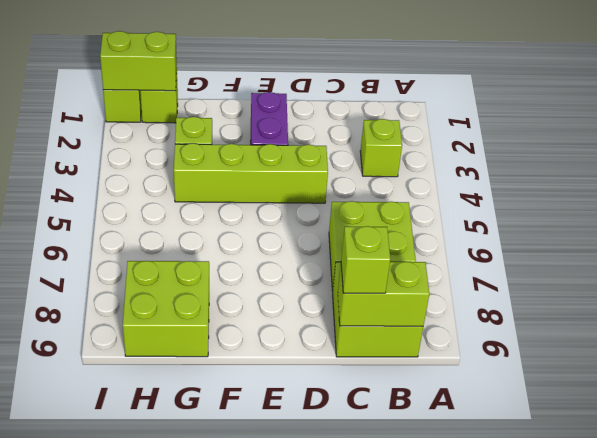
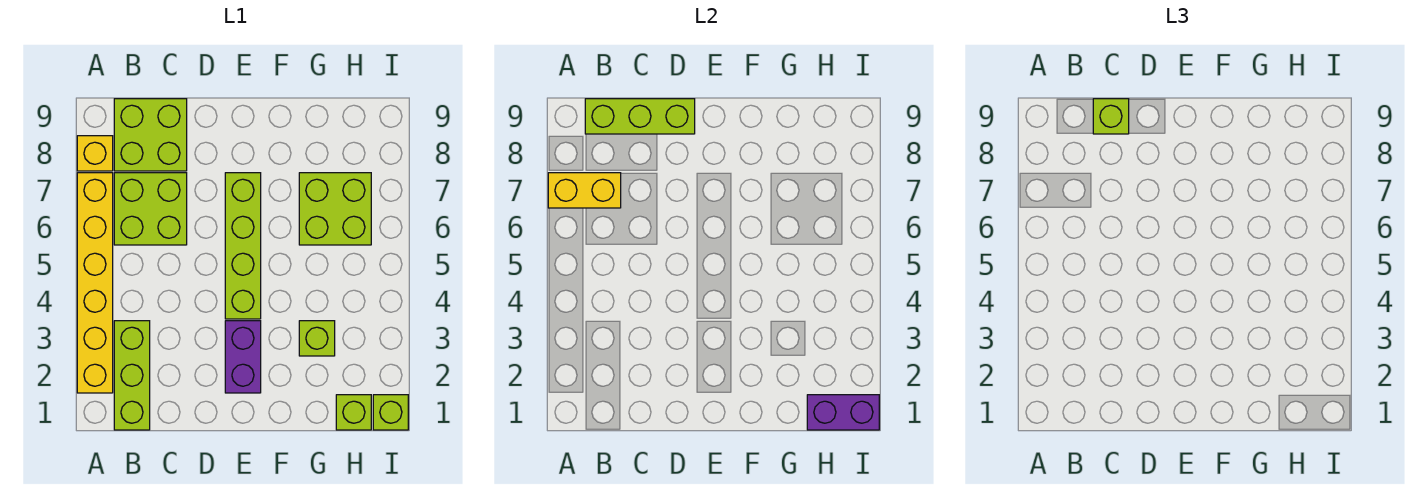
none -> yellow 1x6 brick [77,173,113,393]
none -> yellow 1x2 brick [548,173,621,208]
none -> yellow 1x1 brick [77,136,113,171]
lime 1x1 brick [360,119,402,177] -> lime 1x3 brick [114,321,150,430]
lime 1x2 brick [338,262,429,326] -> lime 1x3 brick [585,99,695,134]
lime 1x4 brick [174,143,328,203] -> lime 1x4 brick turned to [225,173,261,319]
lime 2x2 brick [123,261,209,357] -> lime 2x2 brick moved to [299,173,371,245]
lime 1x2 brick [100,31,177,91] -> purple 1x2 brick [807,395,879,430]

